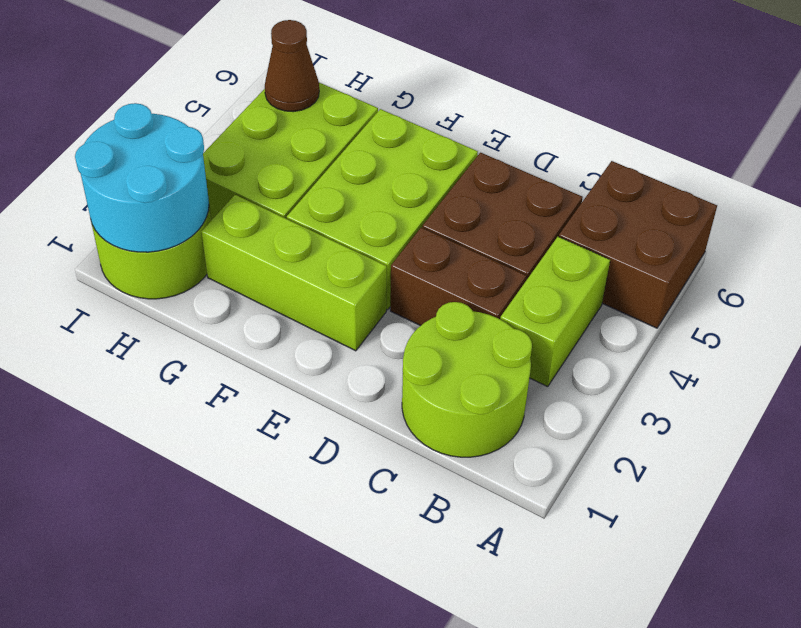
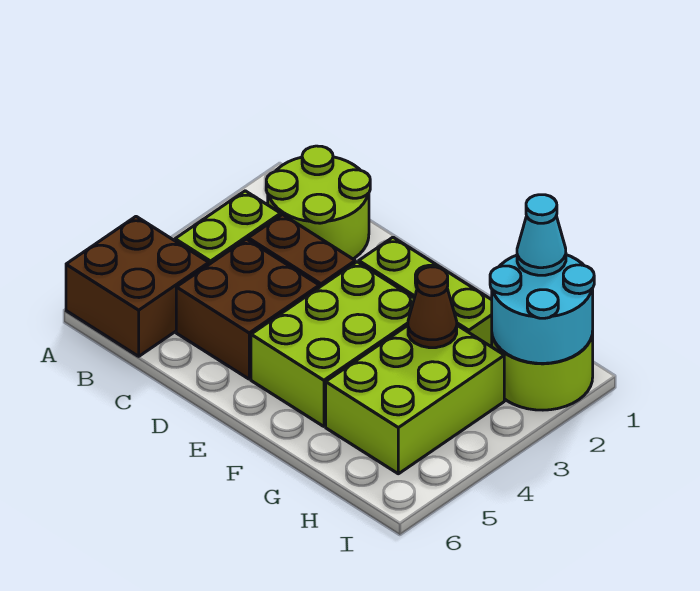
none -> cyan 1x1 cone [517,195,566,275]
brown 1x1 cone [265,20,319,112] -> brown 1x1 cone moved to [408,267,457,348]

